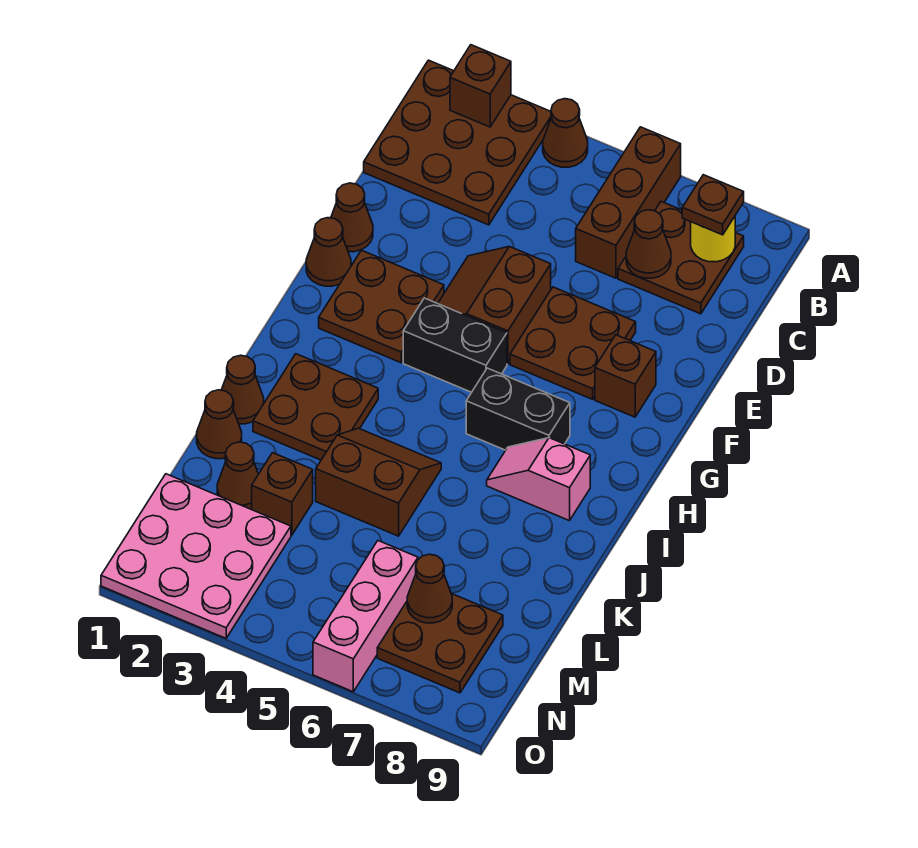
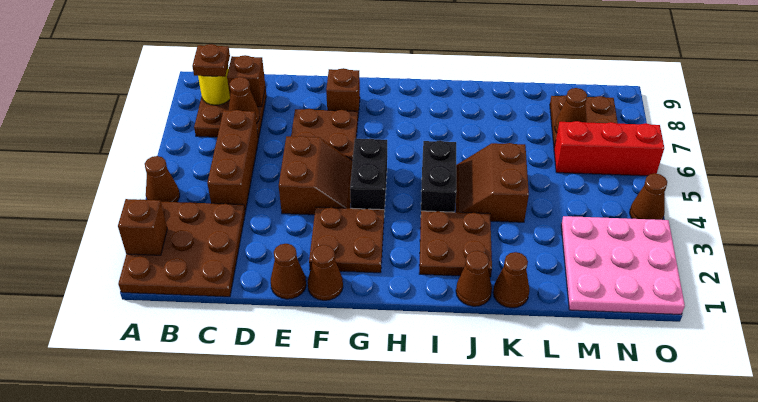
brown 1x3 brick [576,127,681,278] -> brown 1x3 brick turned to [207,110,259,211]
brown 2x2 slope [438,246,551,364] -> brown 2x2 slope turned to [279,136,353,215]
black 1x2 brick [466,368,570,450] -> black 1x2 brick moved to [421,141,456,212]
pink 1x2 slope [487,438,590,521] -> none
brown 1x1 cone [217,442,258,509] -> brown 1x1 cone moved to [630,173,667,220]
brown 1x1 brick [252,453,313,535] -> brown 1x1 brick moved to [227,55,265,107]
pink 1x3 brick [313,541,418,692] -> red 1x3 brick [554,121,664,176]

